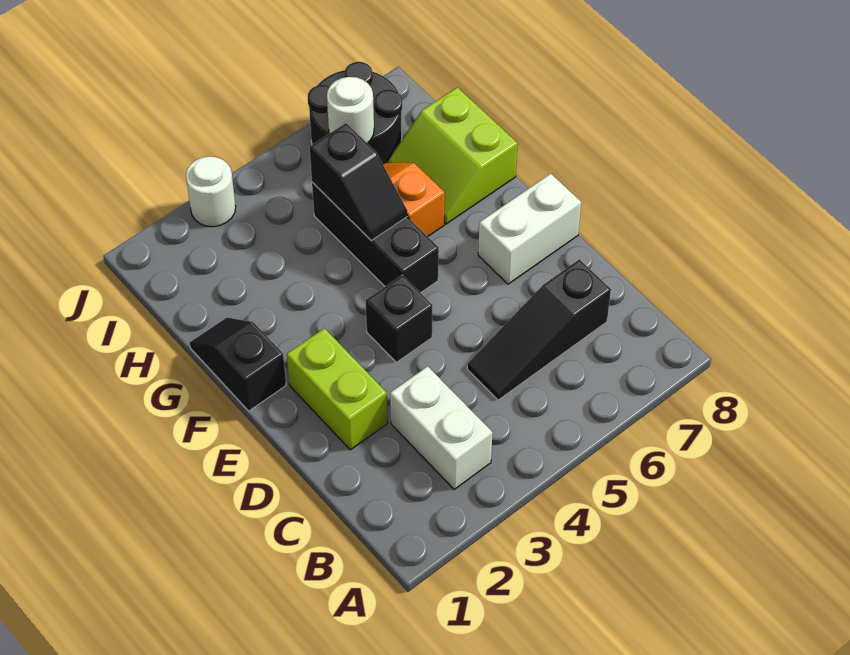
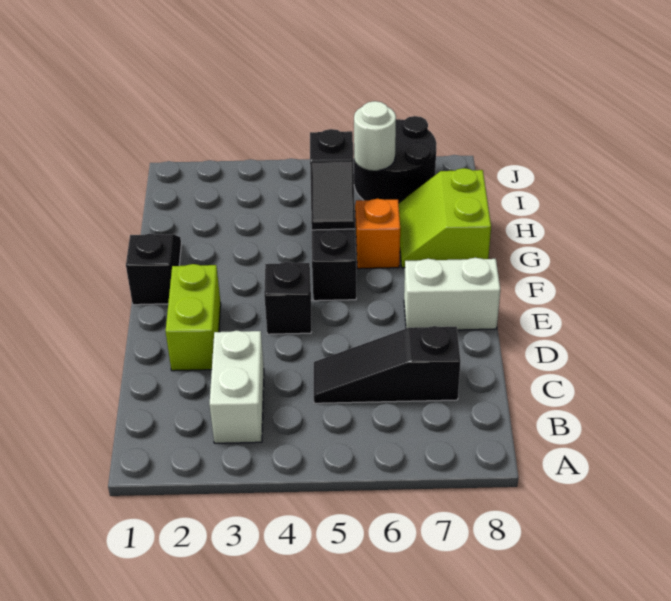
white 1x1 round brick [186,156,236,227] -> none

